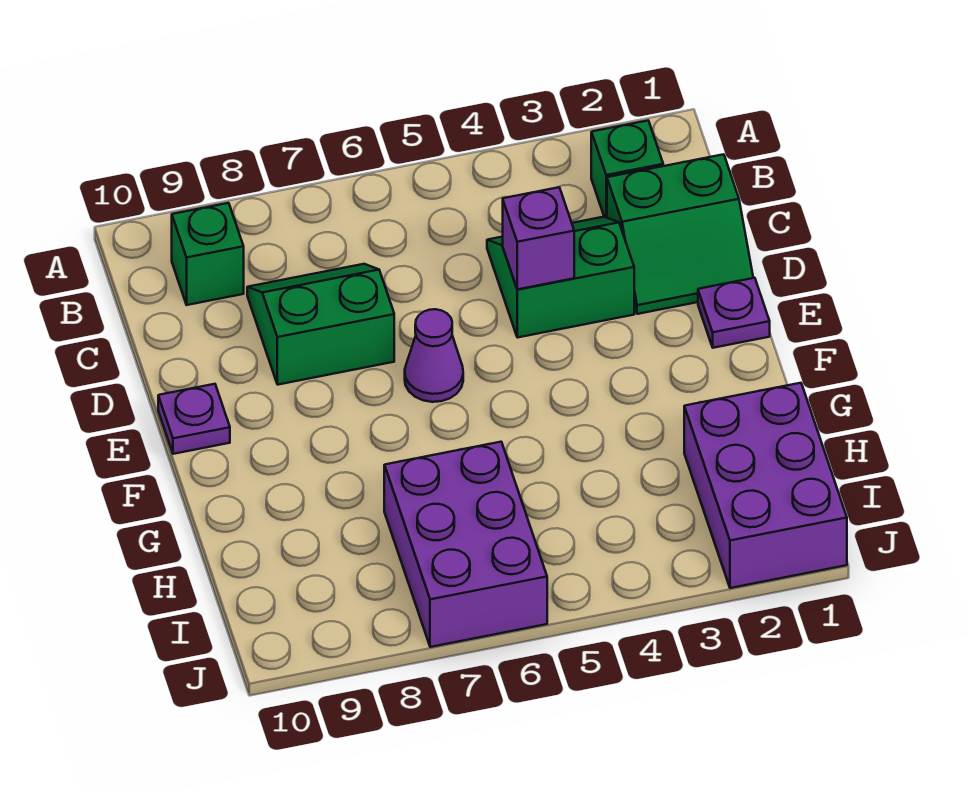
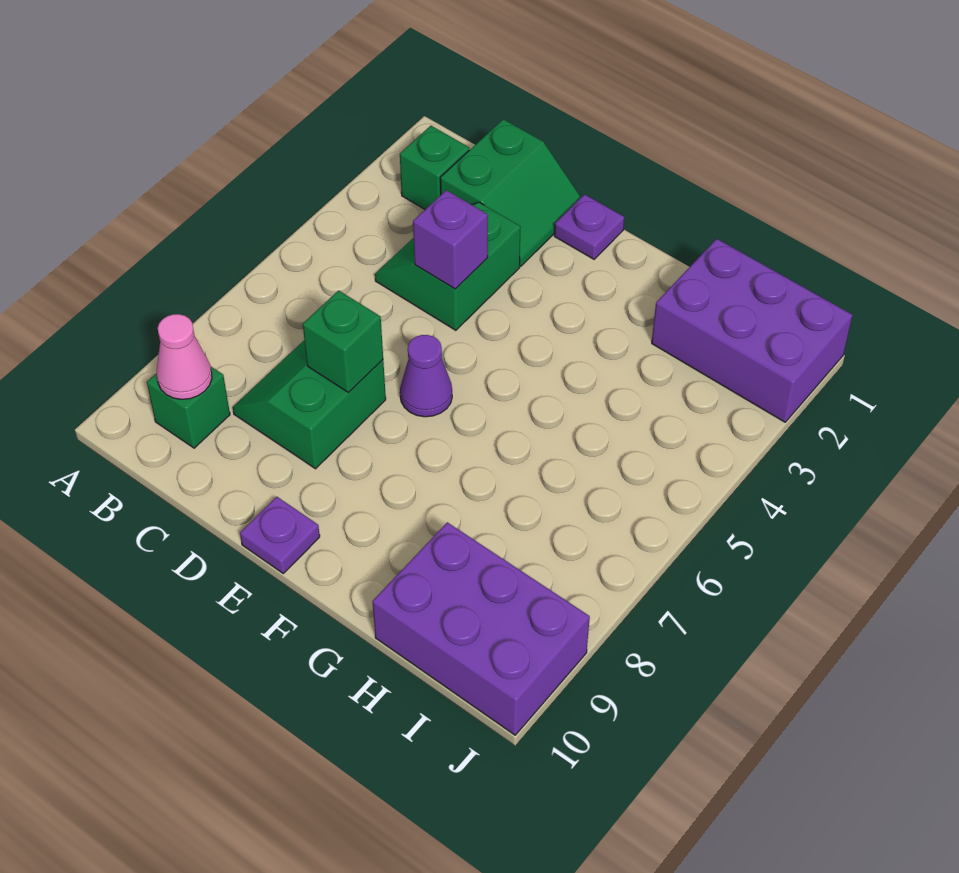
none -> pink 1x1 cone [157,314,212,399]
none -> green 1x1 brick [303,290,383,392]
purple 2x3 brick [384,442,547,647] -> purple 2x3 brick moved to [372,522,590,735]

